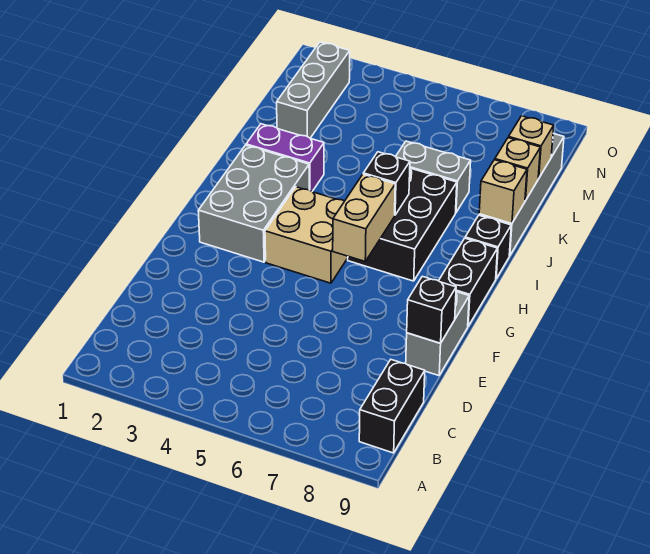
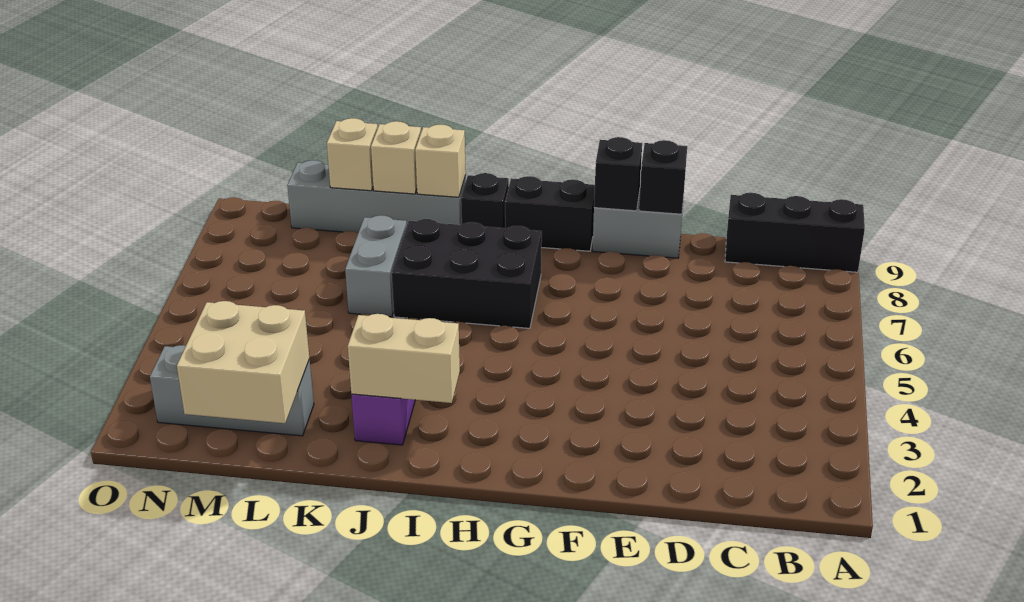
black 1x2 brick [359,360,425,453] -> black 1x3 brick [725,193,865,272]
grey 2x3 brick [198,145,309,262] -> none
tan 2x2 brick [265,187,348,283] -> tan 2x2 brick moved to [177,301,309,423]
tan 1x2 brick [333,174,395,261] -> tan 1x2 brick moved to [348,314,460,403]
black 1x1 brick [363,152,410,215] -> black 1x1 brick moved to [594,137,642,211]

